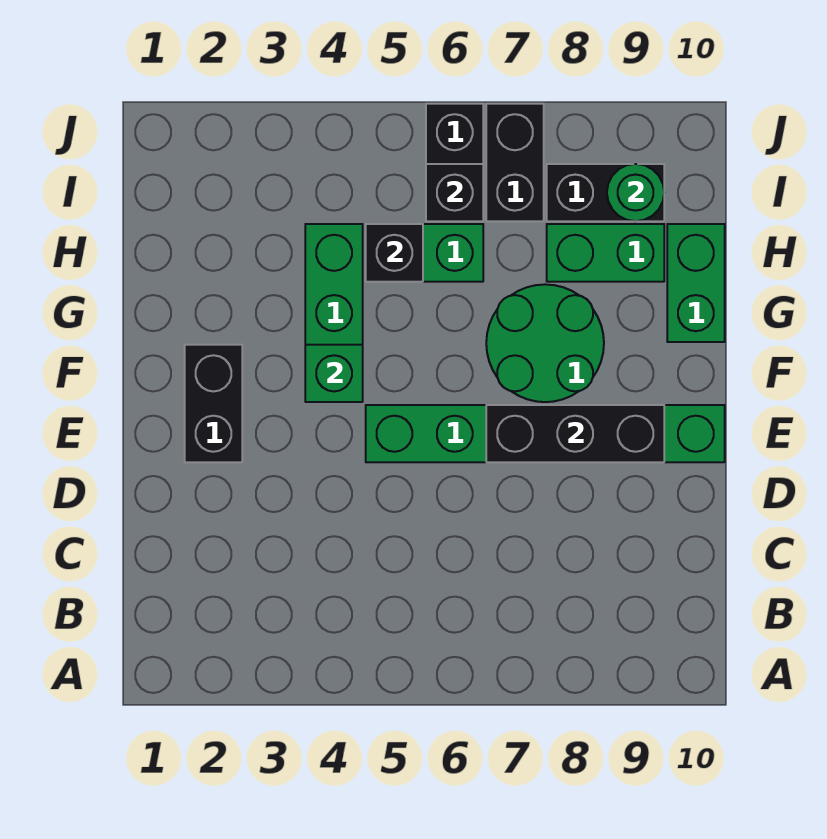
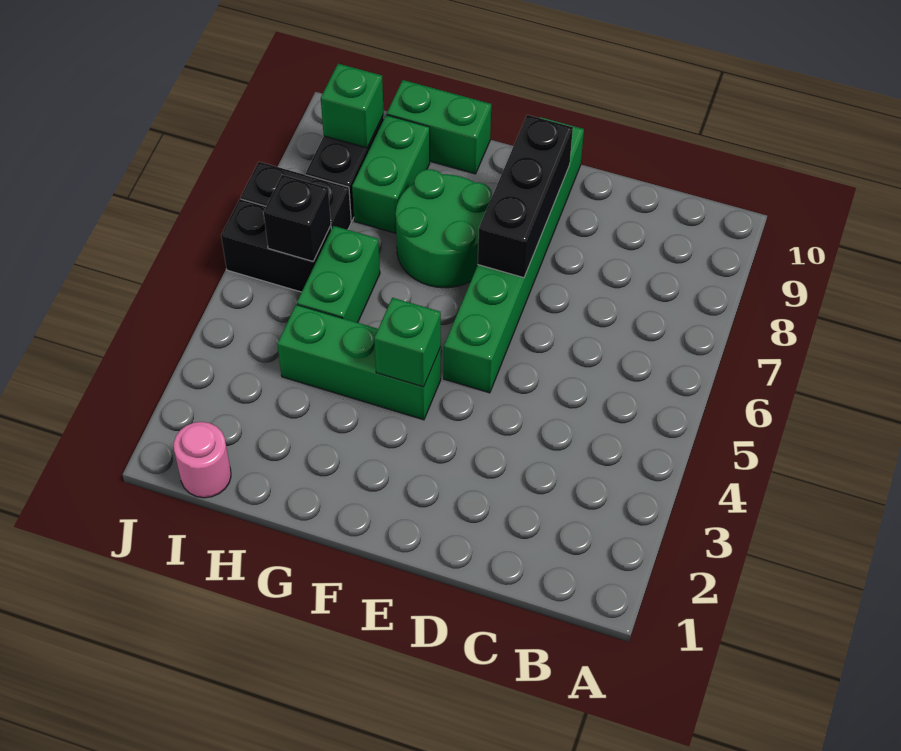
black 1x2 brick [185,345,242,462] -> none
black 1x1 brick [366,224,423,282] -> none
none -> pink 1x1 round brick [174,422,231,498]
green 1x1 round brick [607,164,664,221] -> green 1x1 brick [321,64,384,148]

